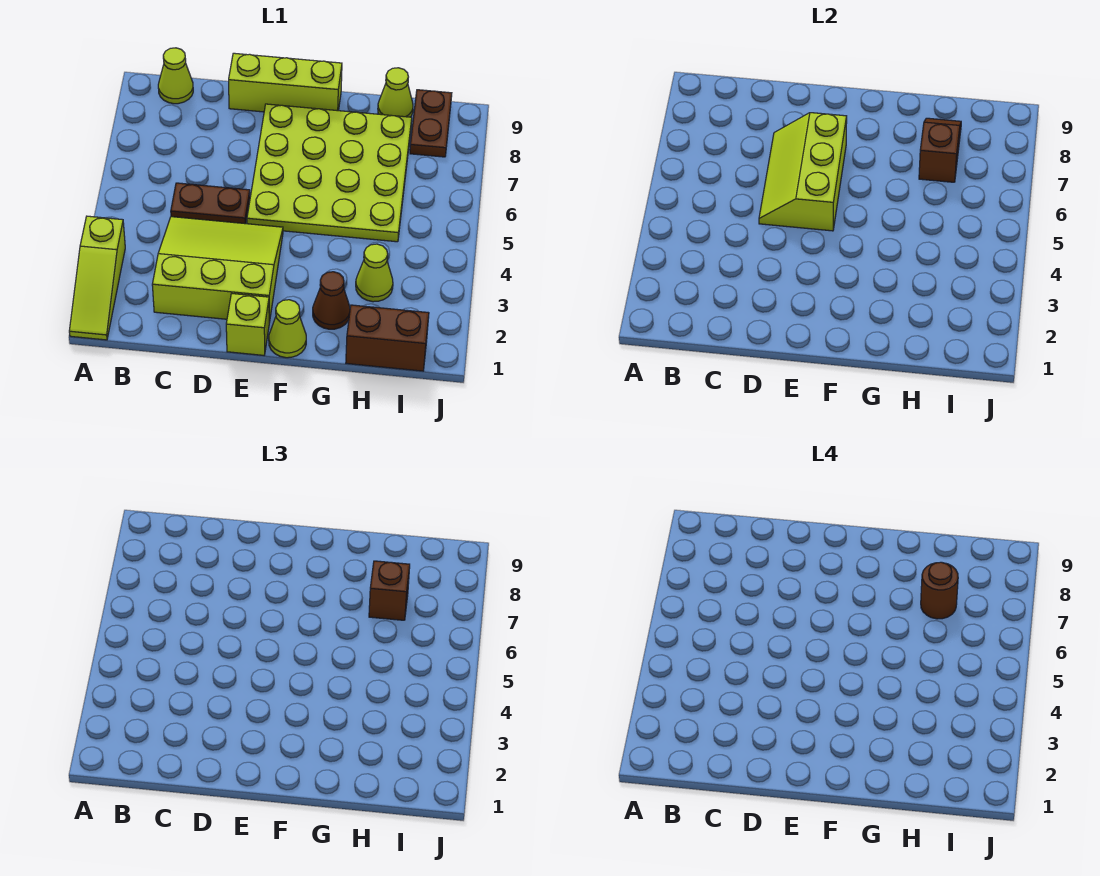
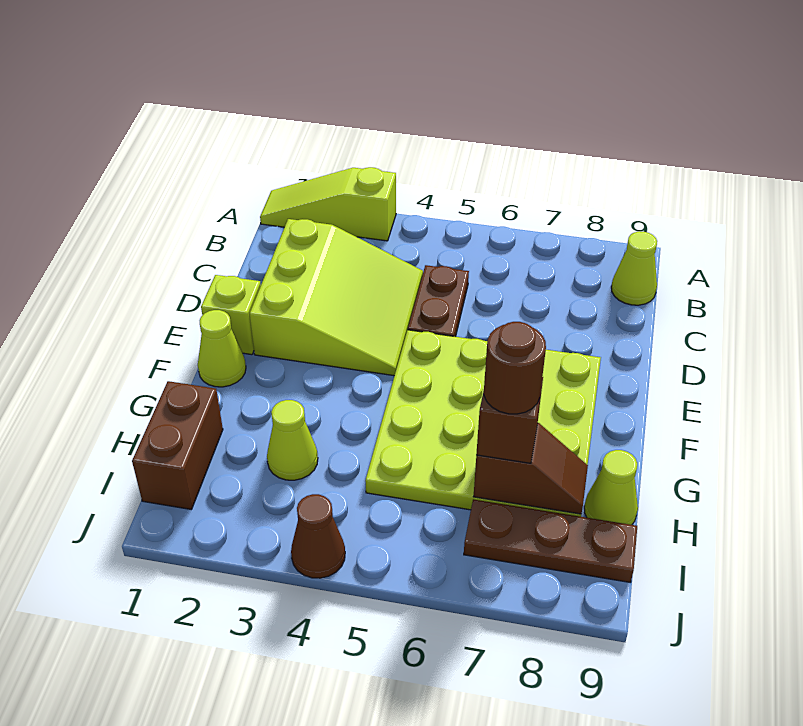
lime 2x3 slope [759,113,847,231] -> none
lime 1x3 brick [229,53,342,112] -> none
brown 1x1 cone [313,272,350,329] -> brown 1x1 cone moved to [291,494,345,578]
brown 1x2 plate [410,90,452,157] -> brown 1x3 plate [464,499,637,582]

